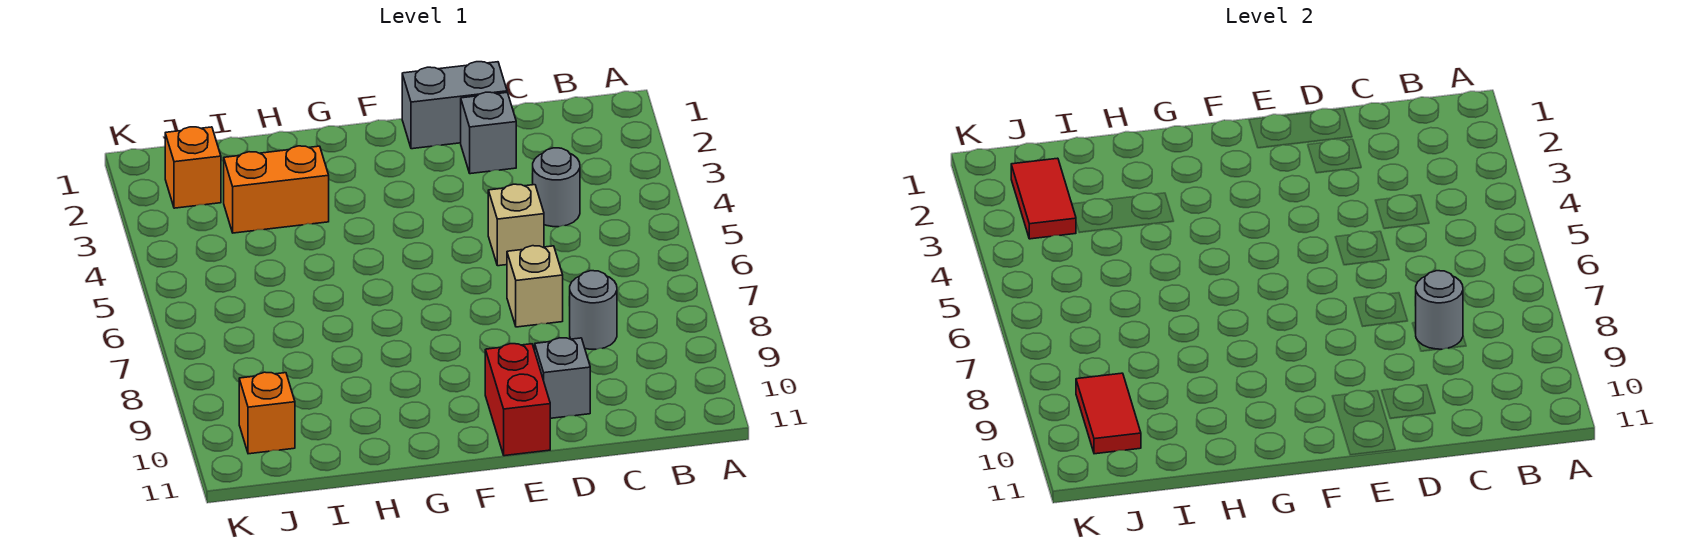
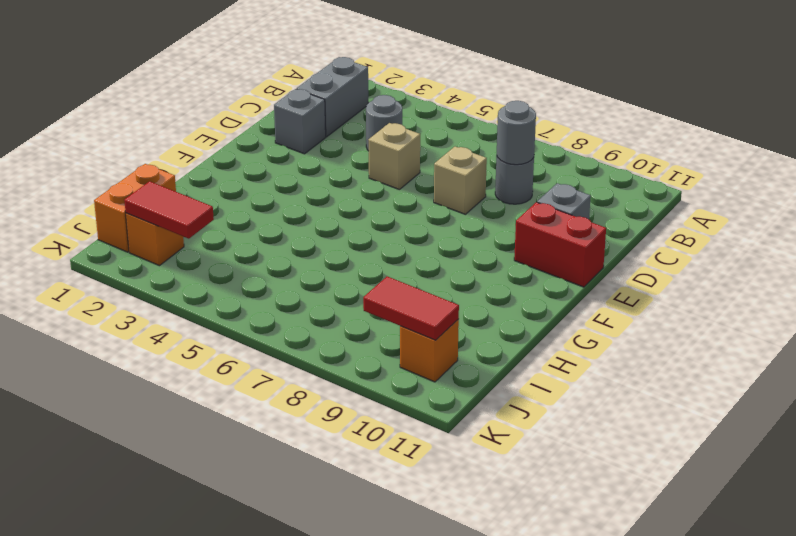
grey 1x2 brick [402,62,507,149] -> grey 1x2 brick moved to [297,57,368,137]
orange 1x2 brick [224,146,329,233] -> orange 1x2 brick moved to [94,164,176,252]

